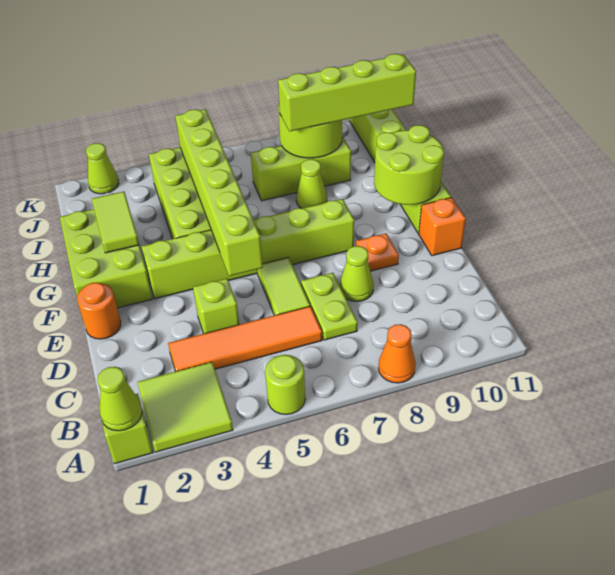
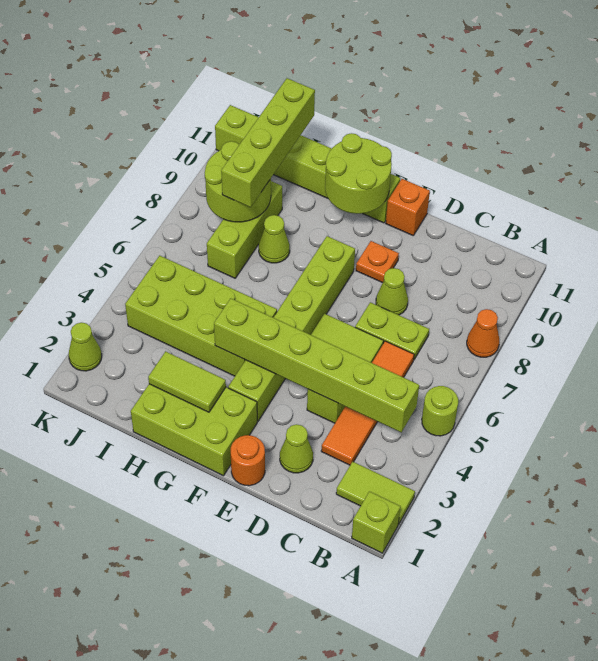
lime 1x1 cone [98,367,142,431] -> lime 1x1 cone moved to [280,424,313,473]
lime 2x2 tile [138,362,233,452] -> lime 1x2 tile [336,462,415,524]
lime 1x6 brick [175,109,263,276] -> lime 1x6 brick moved to [214,298,419,432]

